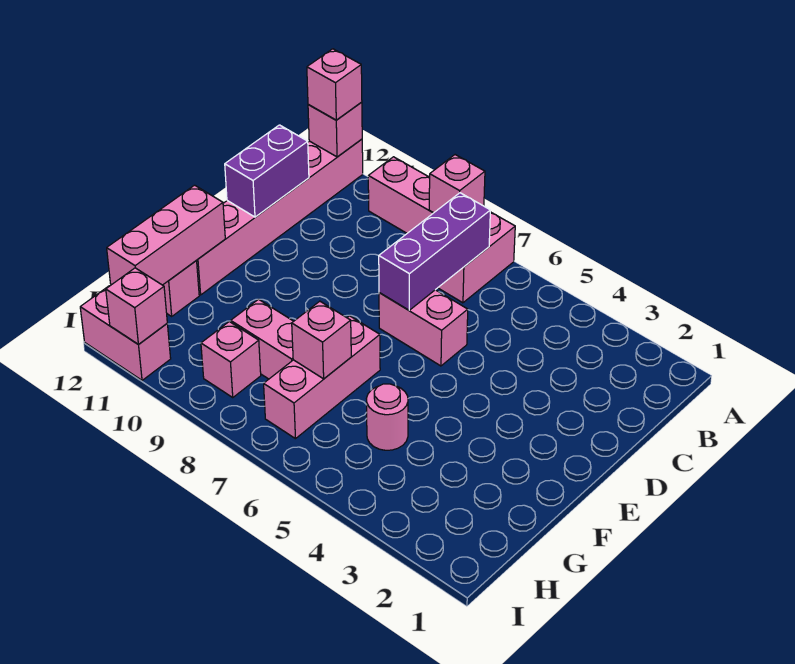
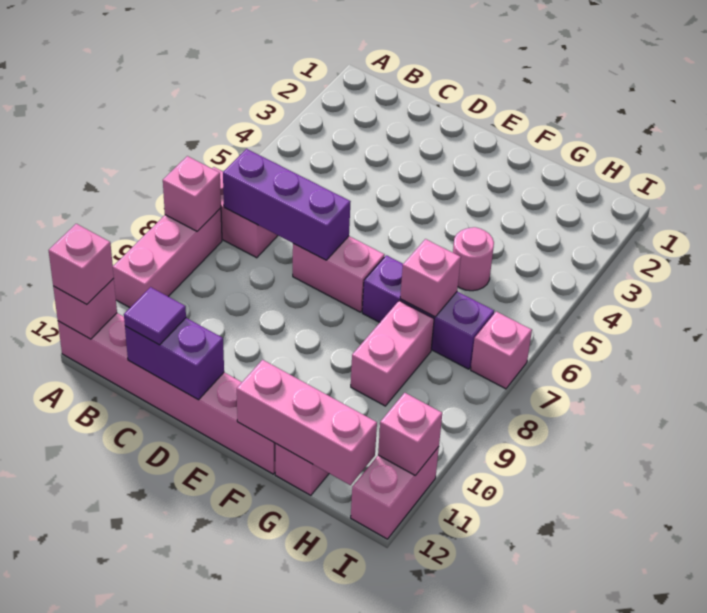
none -> purple 1x1 tile [124,287,186,345]
pink 1x2 brick [379,290,468,366] -> pink 1x2 brick turned to [293,236,385,312]
pink 1x3 brick [264,316,380,439] -> purple 1x3 brick [362,255,494,369]
pink 1x1 brick [201,322,261,397] -> pink 1x1 brick moved to [471,312,532,389]

